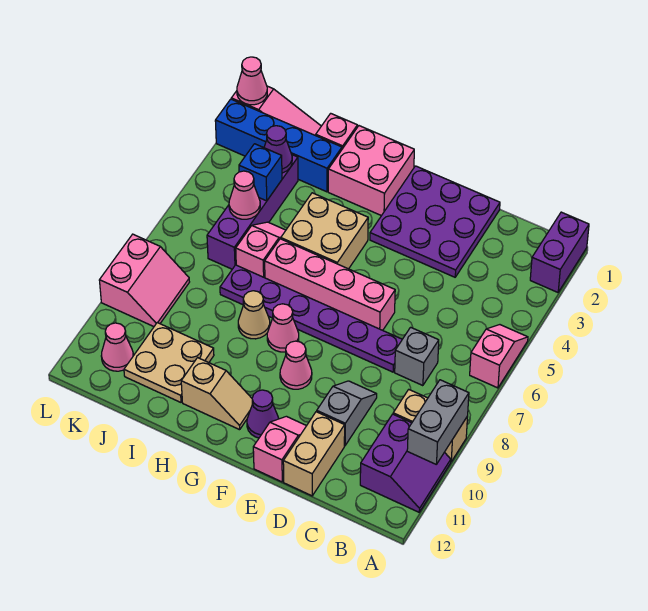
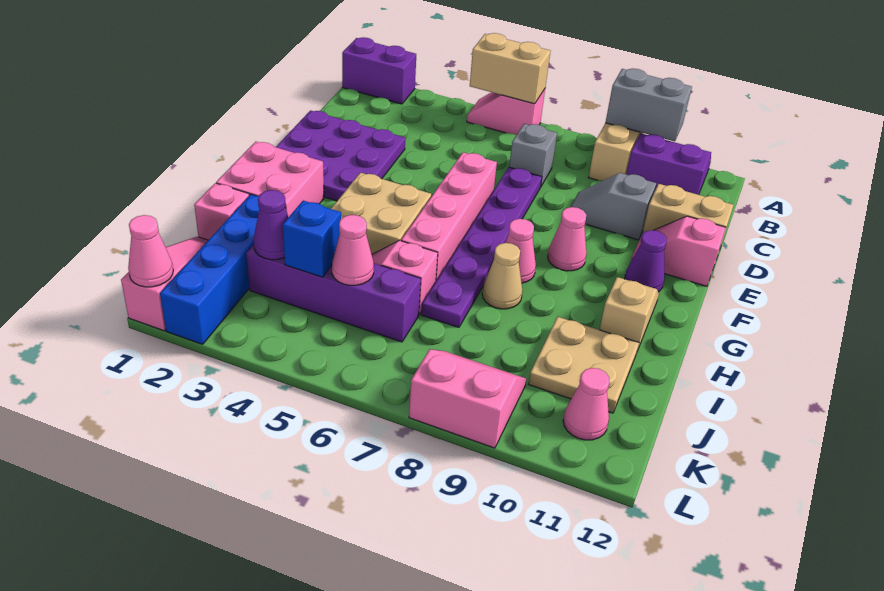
none -> tan 1x2 brick [470,33,551,104]

